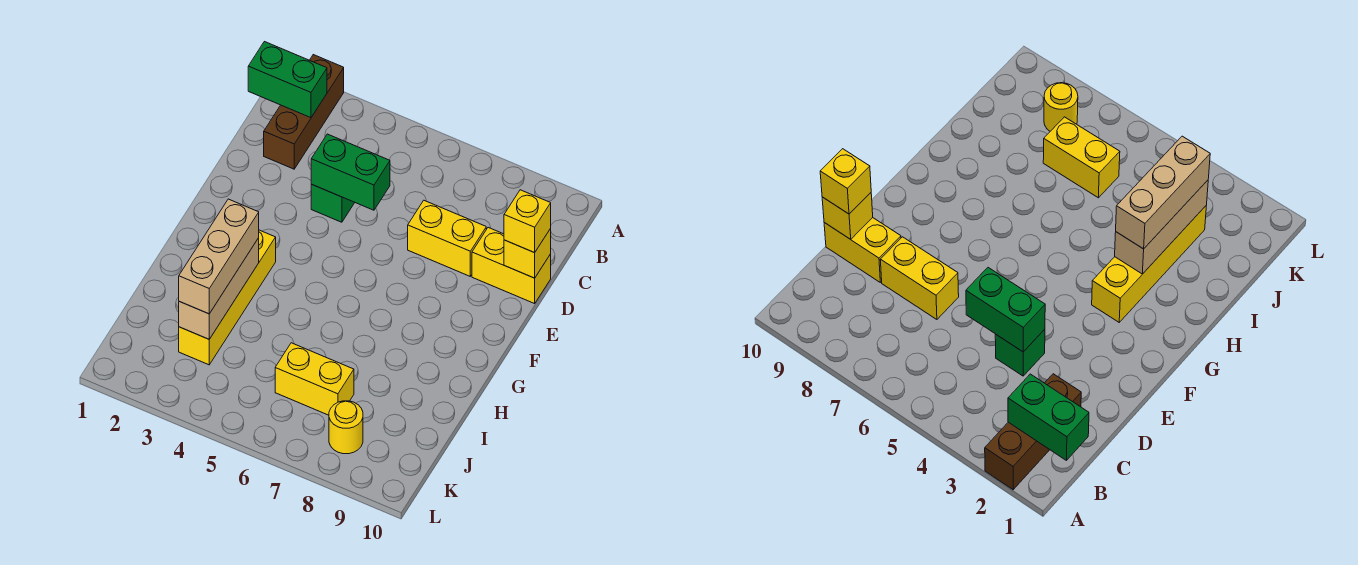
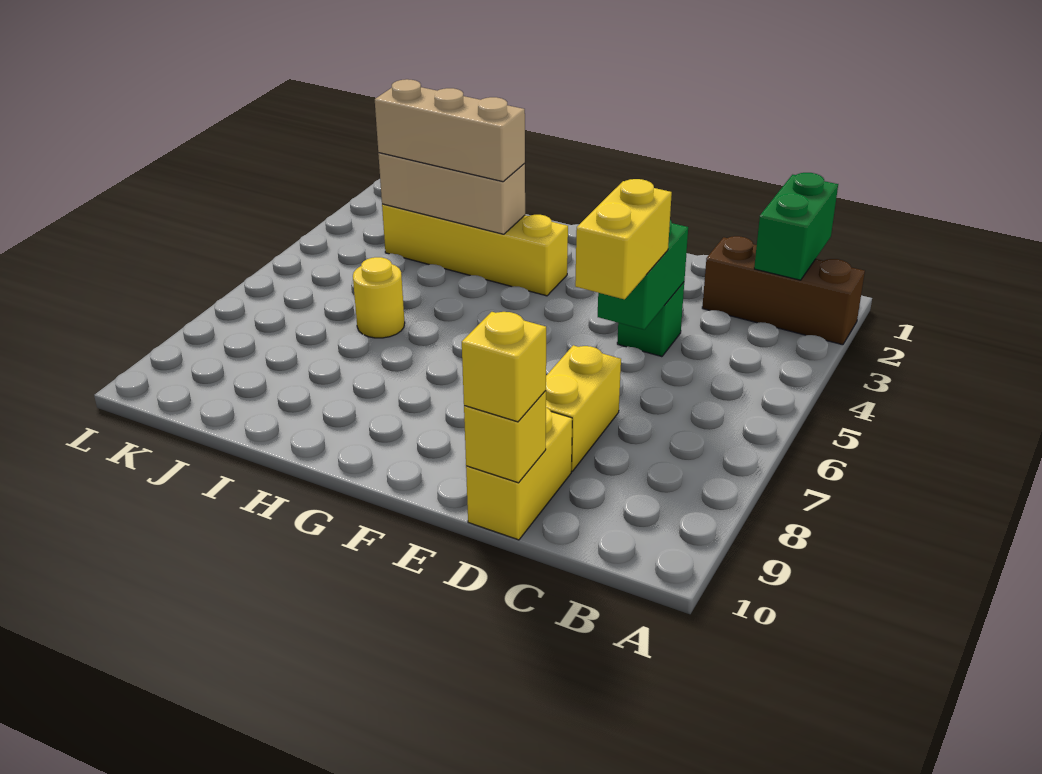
yellow 1x2 brick [275,343,354,415] -> yellow 1x2 brick moved to [575,179,672,299]
yellow 1x1 round brick [329,401,363,454] -> yellow 1x1 round brick moved to [353,257,405,338]

